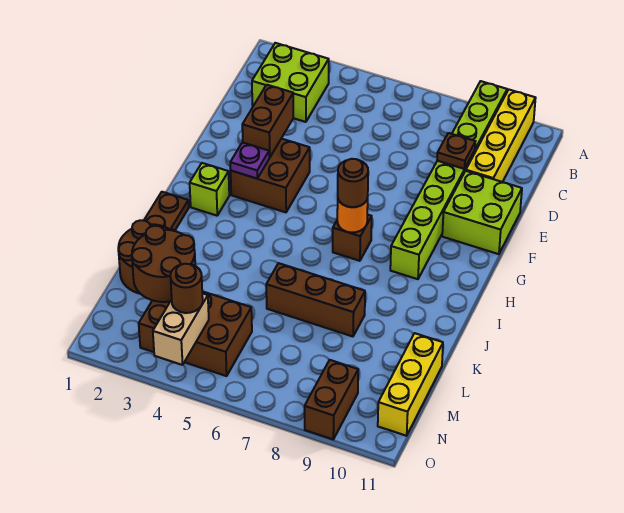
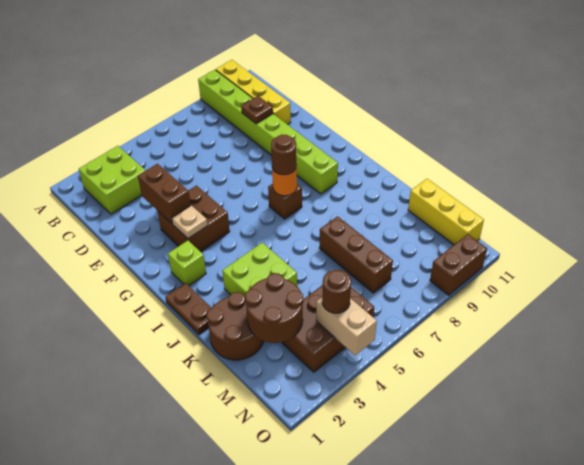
lime 2x2 brick [442,171,522,254] -> lime 2x2 brick moved to [222,243,297,296]
purple 1x1 plate [230,142,269,178] -> tan 1x1 plate [172,205,208,238]
brown 1x3 brick [266,263,365,336] -> brown 1x3 brick turned to [319,216,393,293]
brown 1x2 brick [305,360,358,439] -> brown 1x2 brick turned to [430,234,487,295]

